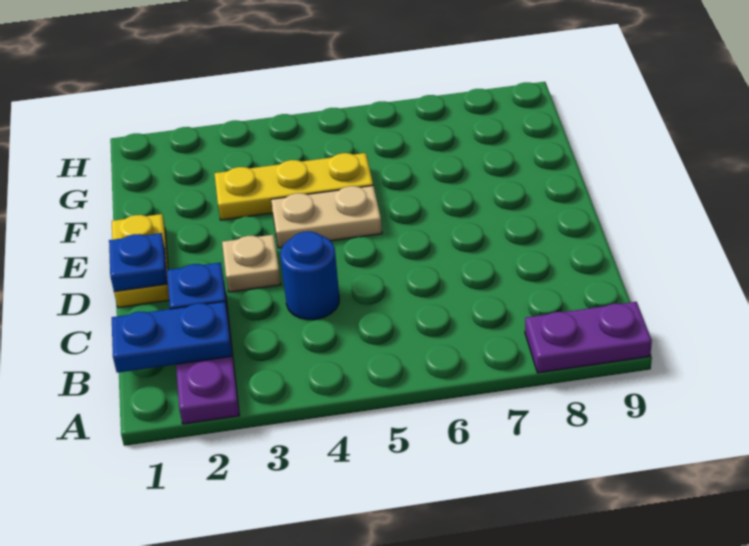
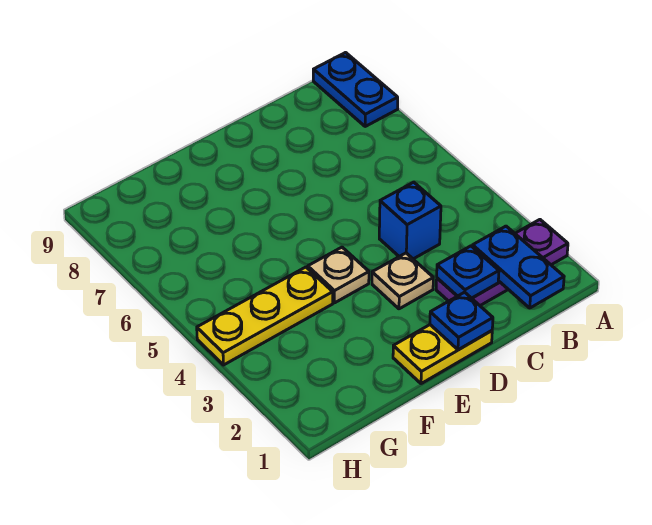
purple 1x2 plate [525,302,652,373] -> blue 1x2 plate [313,53,398,126]
blue 1x1 round brick [280,231,339,320] -> blue 1x1 brick [379,182,441,259]
tan 1x2 plate [271,186,382,248] -> tan 1x1 plate [308,247,369,303]
yellow 1x3 plate [214,153,373,220] -> yellow 1x3 plate turned to [197,267,333,365]

